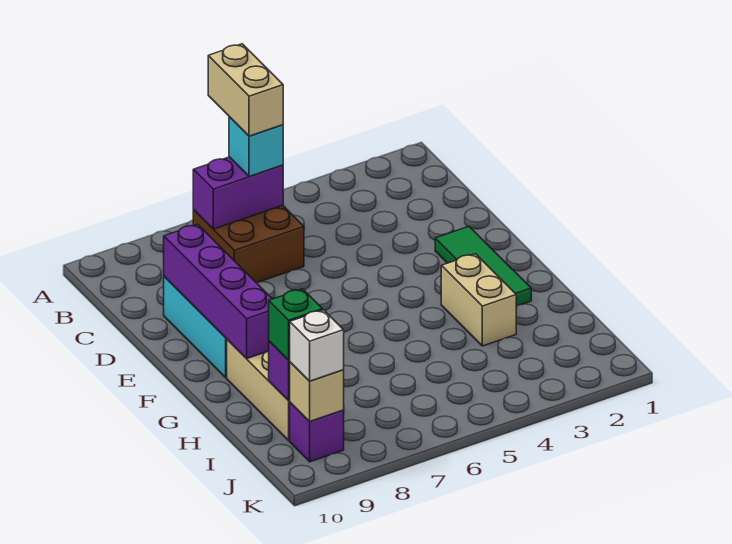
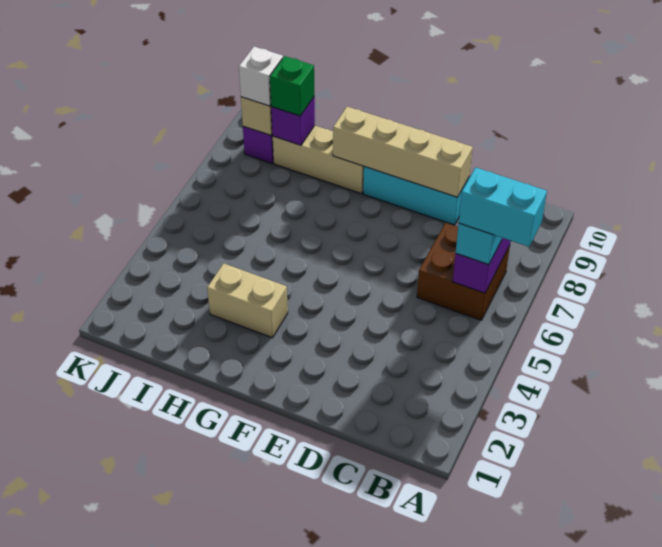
tan 1x2 brick [208,44,283,136] -> cyan 1x2 brick [459,168,547,247]
purple 1x4 brick [164,224,272,359] -> tan 1x4 brick [333,107,473,197]
green 1x3 tile [435,227,531,306] -> none

